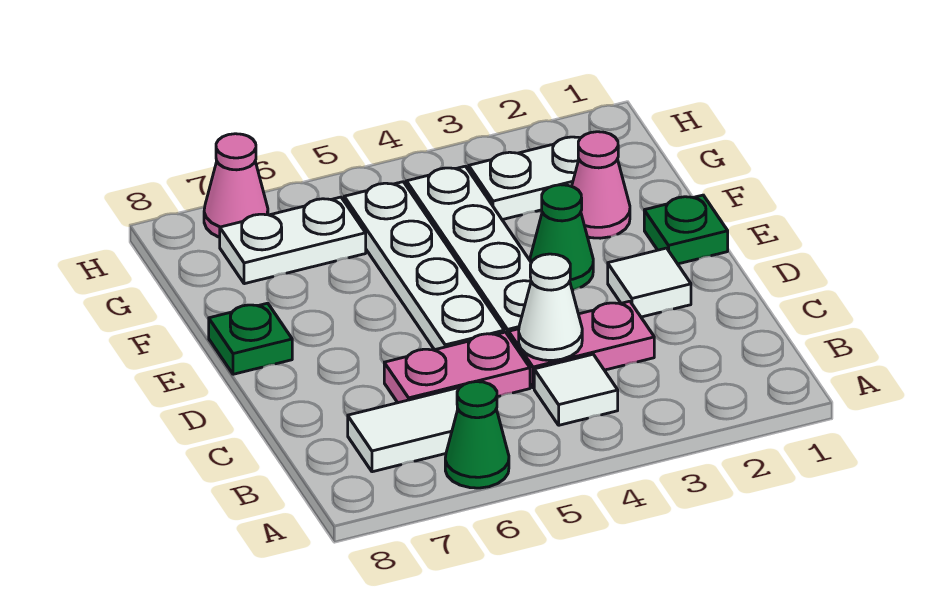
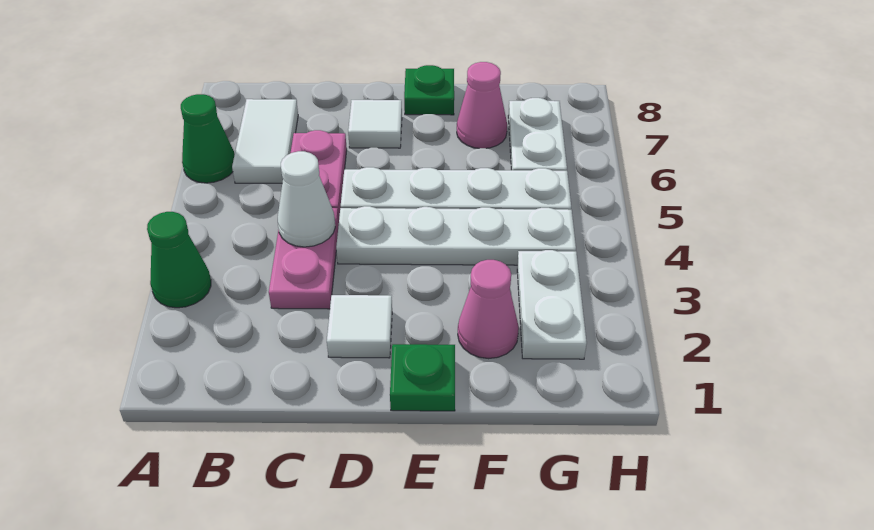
white 1x1 tile [534,354,618,425] -> white 1x1 tile moved to [348,100,402,148]
green 1x1 cone [530,185,593,290] -> green 1x1 cone moved to [147,212,211,308]
pink 1x1 cone [204,134,268,237] -> pink 1x1 cone moved to [457,62,507,148]

